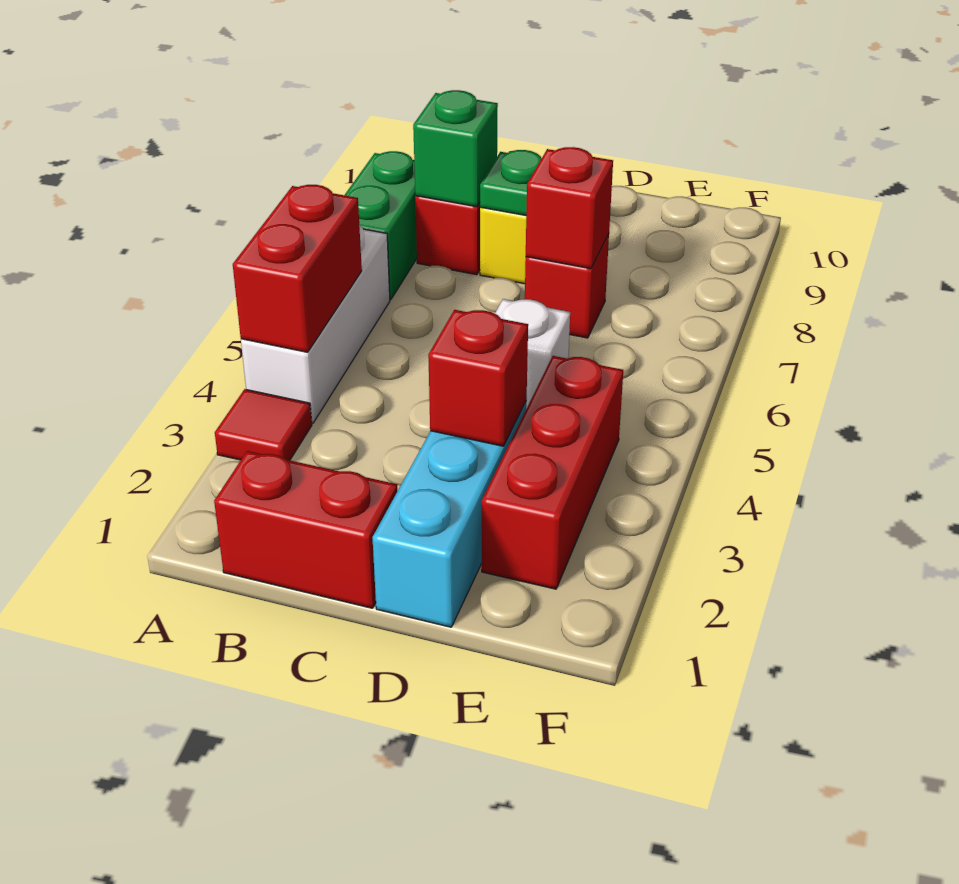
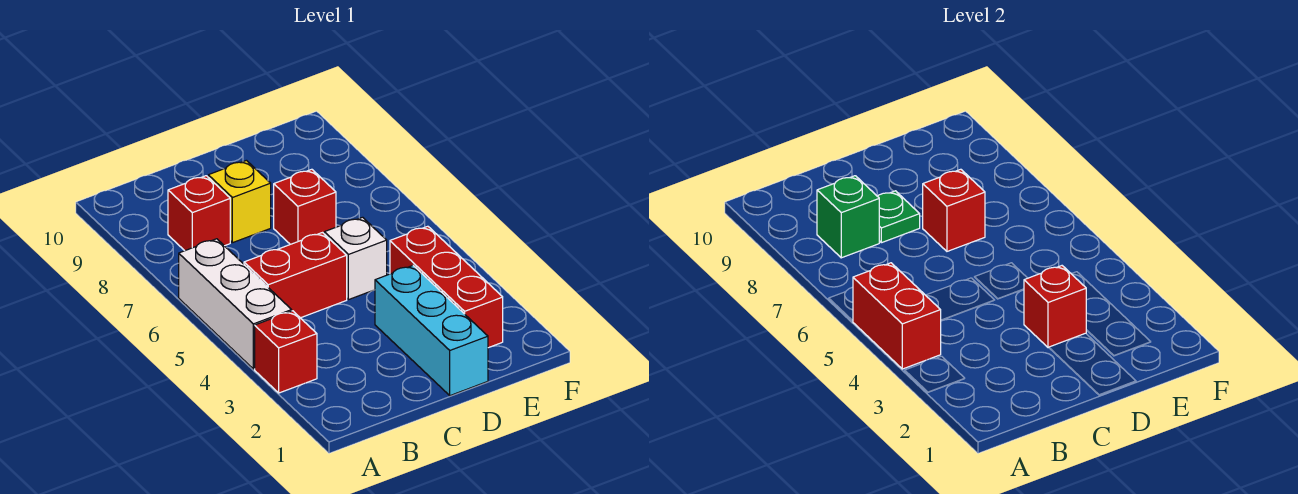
red 1x1 tile [215,389,312,460] -> red 1x1 brick [255,311,317,393]
green 1x2 brick [345,151,417,300] -> none
red 1x2 brick [214,451,397,608] -> red 1x2 brick moved to [244,233,347,318]

